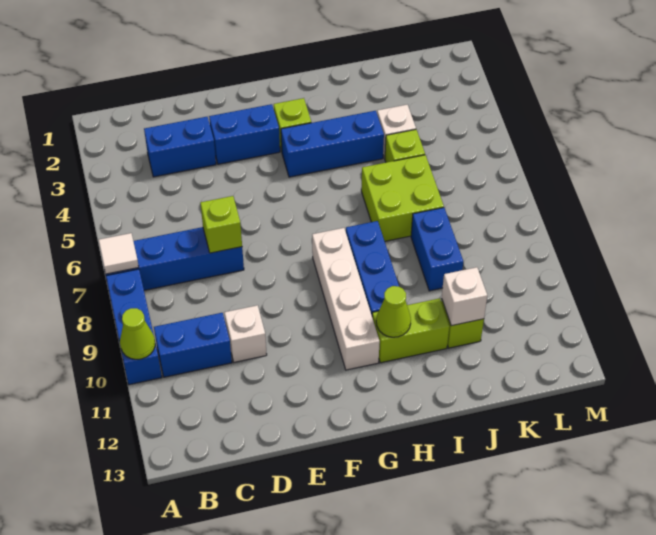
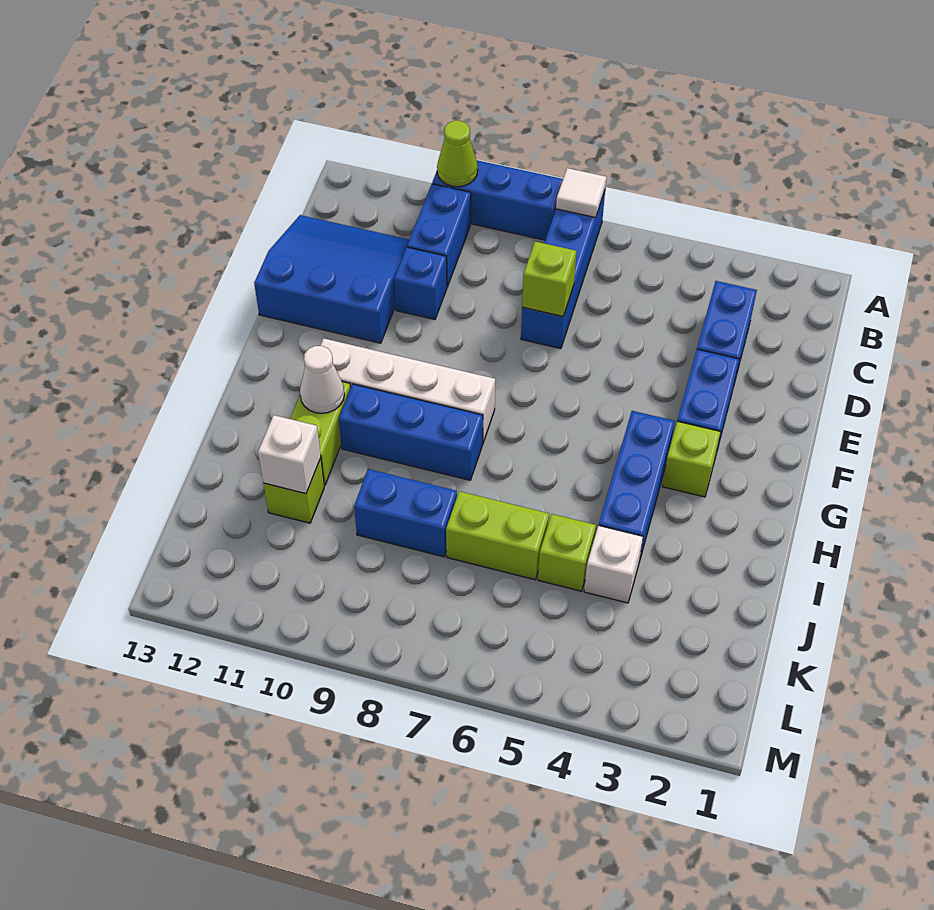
none -> blue 3x3 slope [254,215,409,343]
white 1x1 brick [224,305,267,362] -> blue 1x1 brick [394,247,447,320]
lime 1x1 cone [376,286,411,337] -> white 1x1 cone [300,346,344,413]
lime 2x2 brick [361,155,444,241] -> lime 1x2 brick [446,491,549,580]

